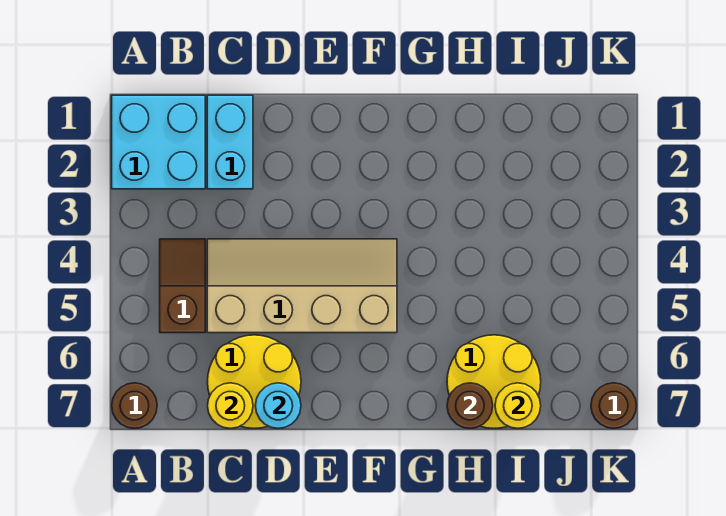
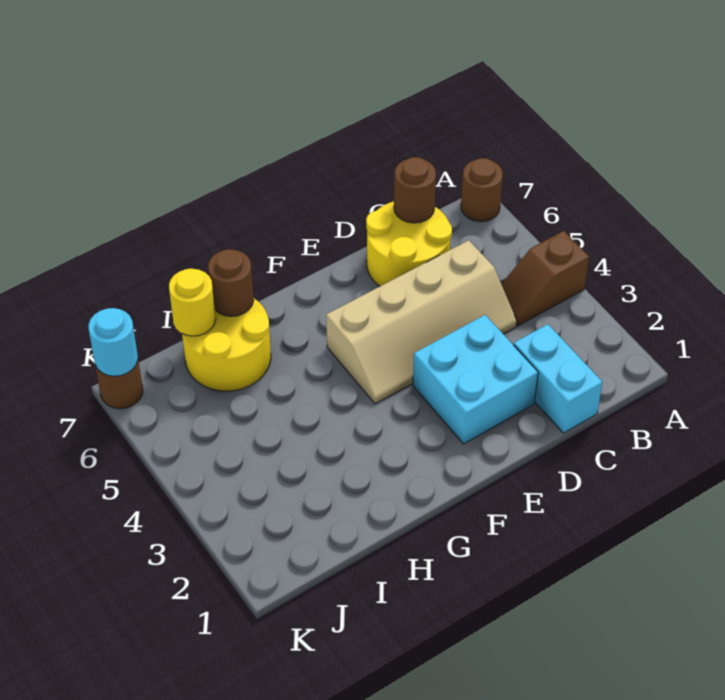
cyan 2x2 brick [112,95,205,189] -> cyan 2x2 brick moved to [413,315,538,444]
brown 1x2 slope [160,239,205,333] -> brown 1x2 slope turned to [501,231,589,326]
yellow 1x1 round brick [208,383,253,429] -> brown 1x1 round brick [394,157,436,223]
cyan 1x1 round brick [255,383,301,428] -> cyan 1x1 round brick moved to [88,308,138,376]

